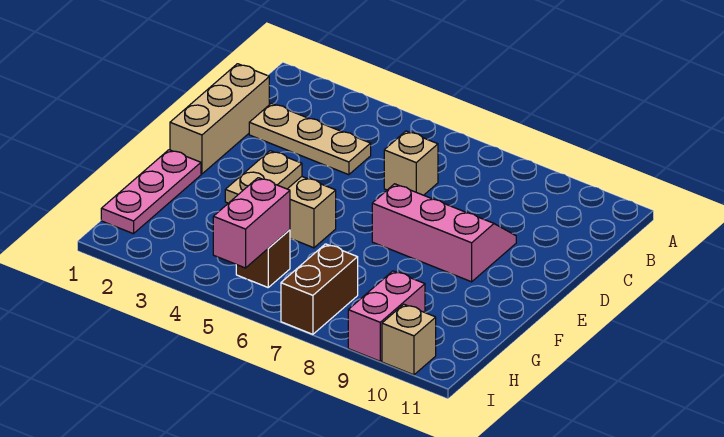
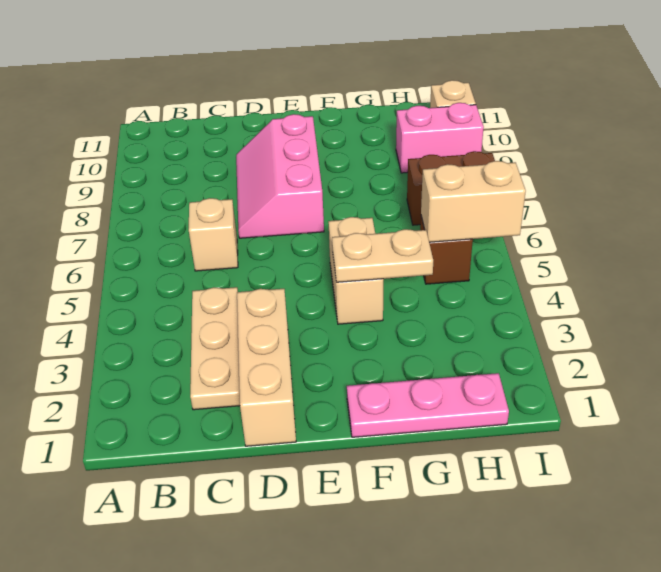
tan 1x3 brick [170,64,269,174] -> tan 1x3 brick turned to [237,289,296,446]
pink 1x2 brick [213,178,290,268] -> tan 1x2 brick [421,161,526,242]

